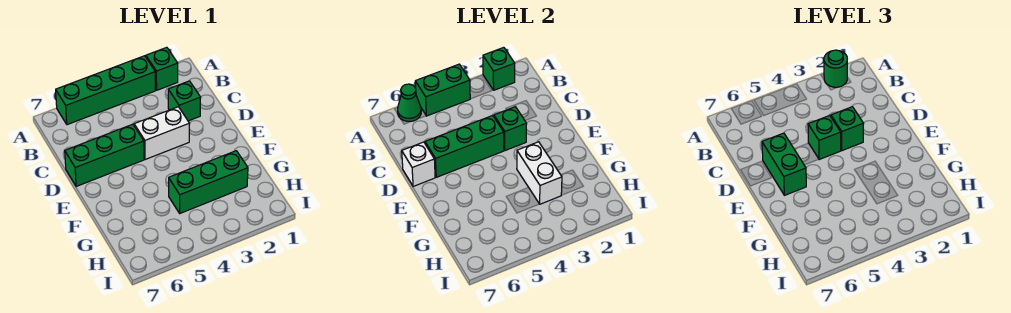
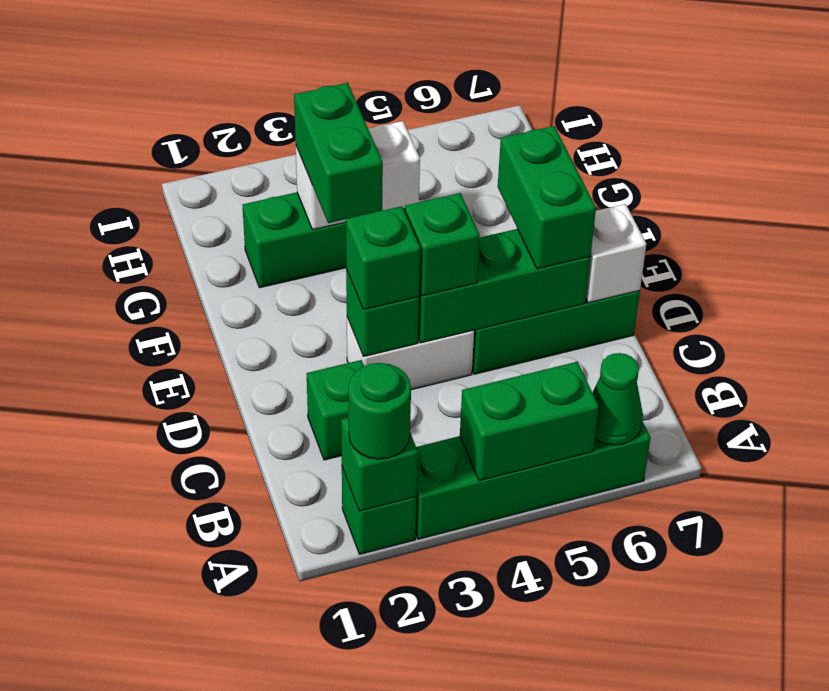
white 1x2 brick [517,142,562,204] -> white 1x2 brick turned to [296,121,420,230]
none -> green 1x2 brick [294,83,383,223]

